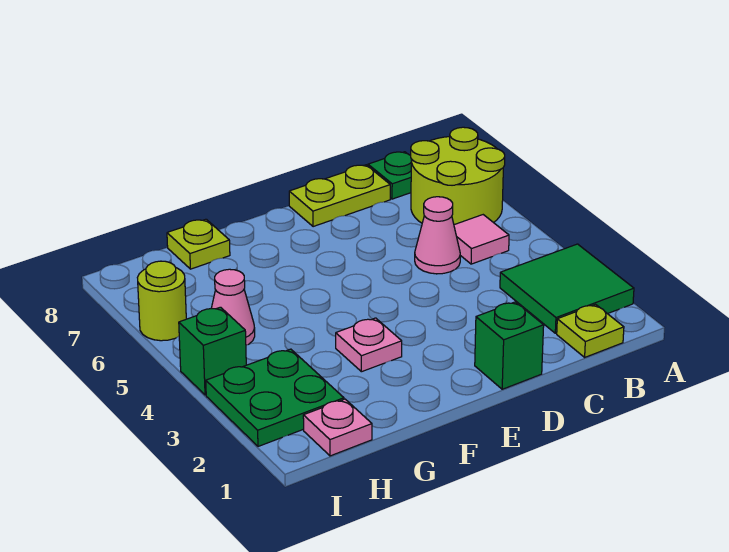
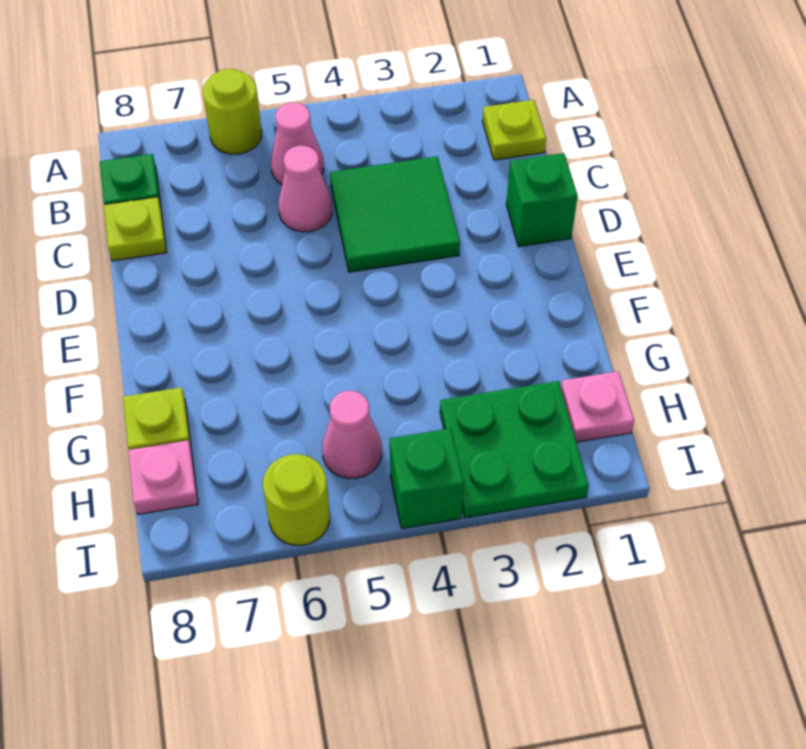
green 2x2 tile [500,244,634,333] -> green 2x2 tile moved to [330,156,460,272]
lime 2x2 round brick [411,127,505,225] -> lime 1x1 round brick [203,69,262,154]
pink 1x1 tile [454,215,509,264] -> pink 1x1 cone [271,103,324,184]
lime 1x2 plate [289,165,390,227] -> lime 1x1 plate [104,197,167,261]
pink 1x1 plate [336,318,402,372] -> pink 1x1 plate moved to [128,440,198,514]

